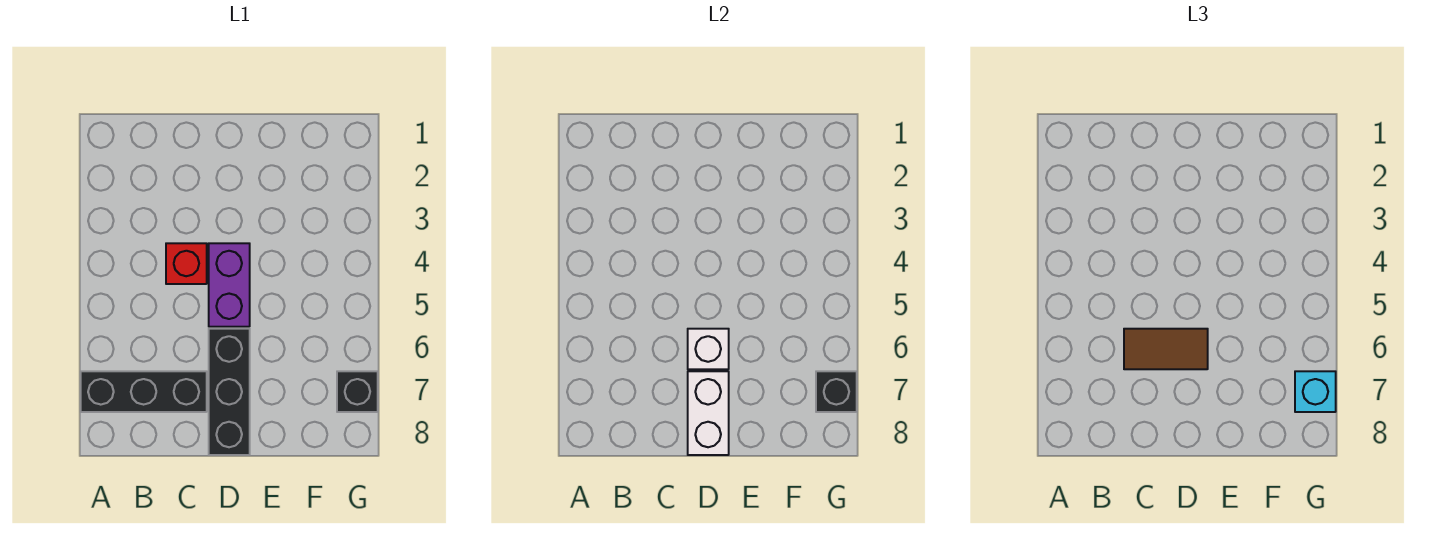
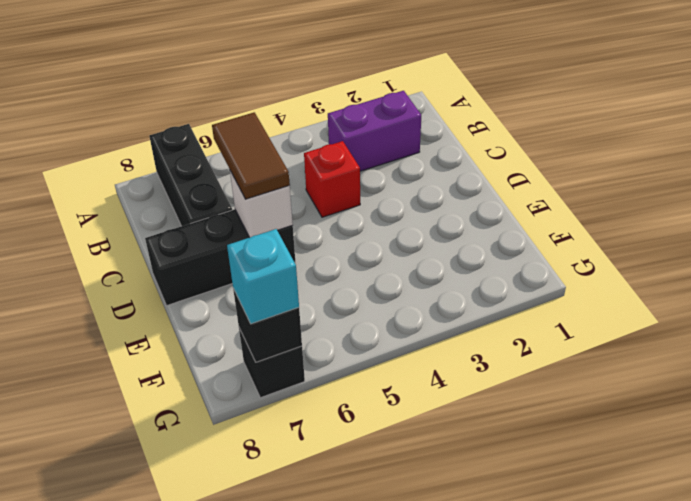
purple 1x2 brick [209,243,250,327] -> purple 1x2 brick moved to [328,91,421,171]
white 1x2 brick [688,371,729,455] -> none

